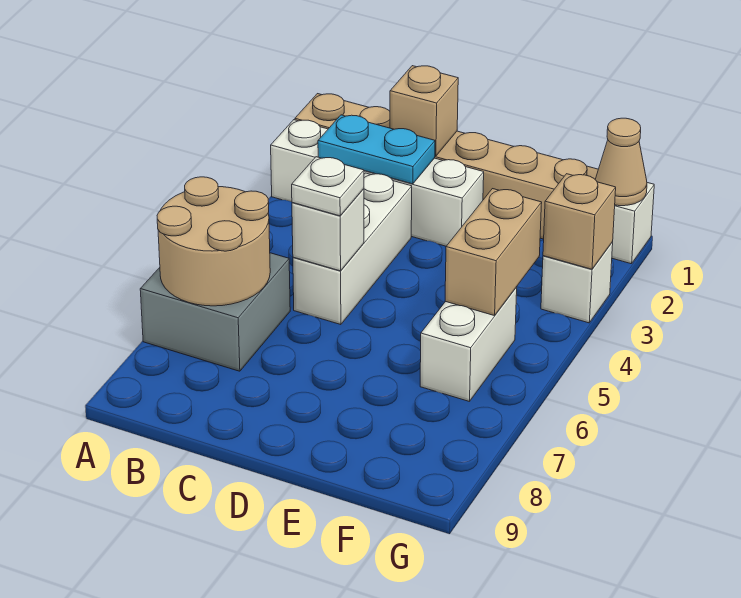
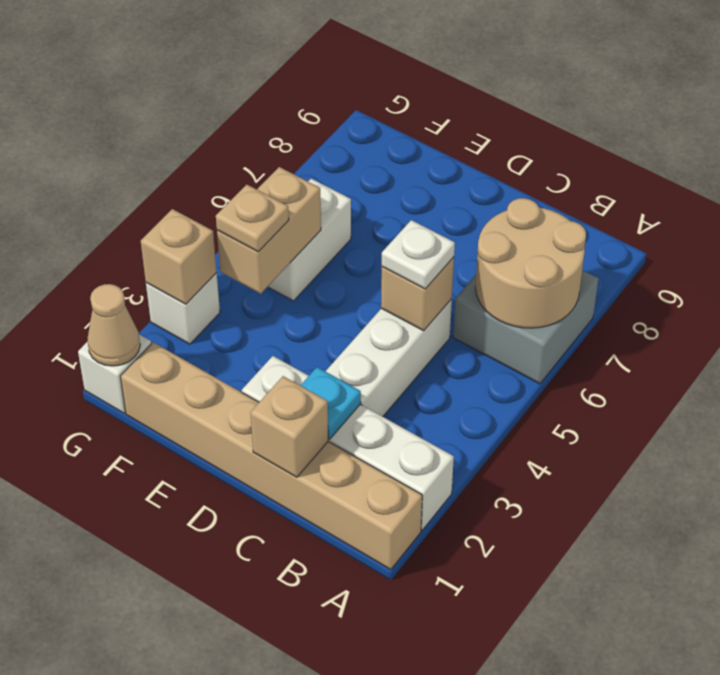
cyan 1x2 plate [318,115,435,184] -> cyan 1x1 plate [300,367,361,439]
white 1x1 brick [292,189,364,271] -> tan 1x1 brick [381,257,454,331]
none -> tan 1x1 plate [216,185,289,252]

